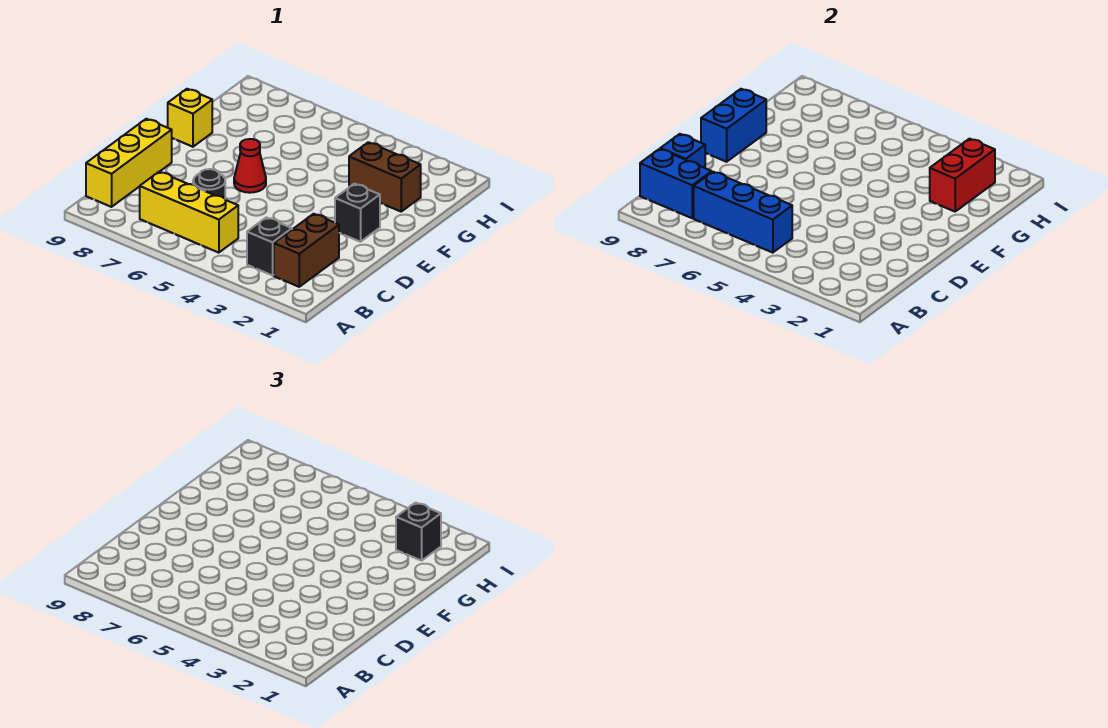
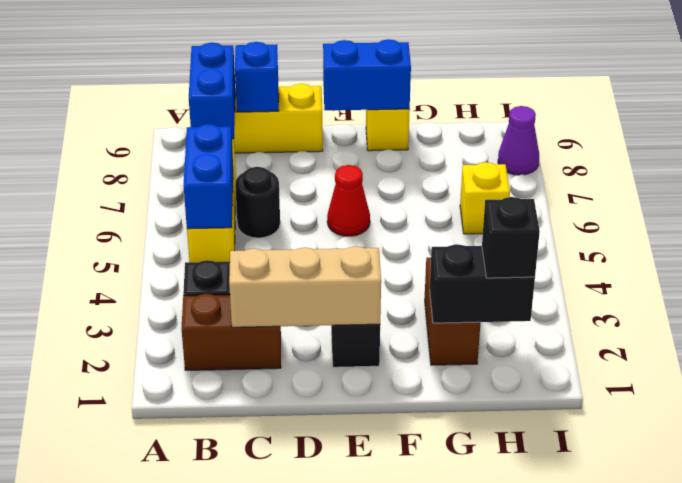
blue 1x3 brick [694,172,792,253] -> blue 1x2 brick [183,124,233,229]
none -> tan 1x3 brick [229,246,381,327]
red 1x2 brick [930,139,995,212] -> black 1x2 brick [430,244,535,323]
none -> yellow 1x1 brick [460,162,510,234]
none -> purple 1x1 cone [498,106,539,175]

